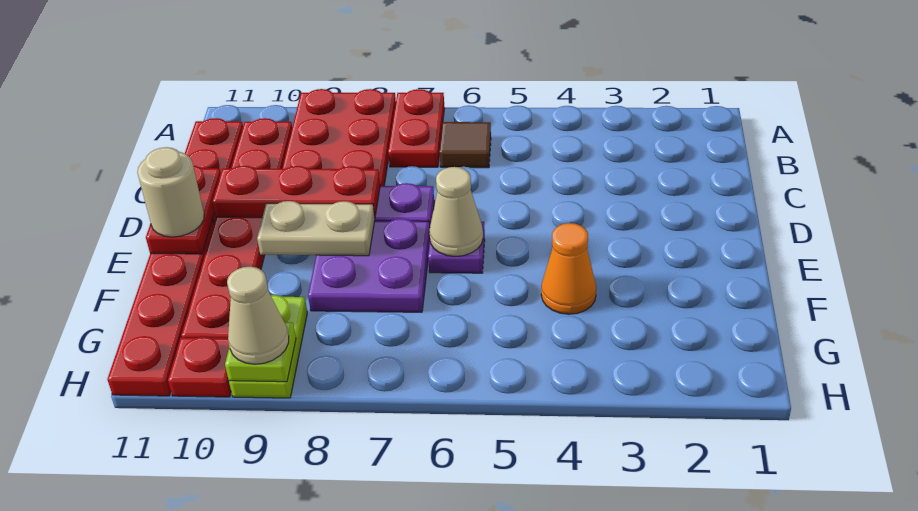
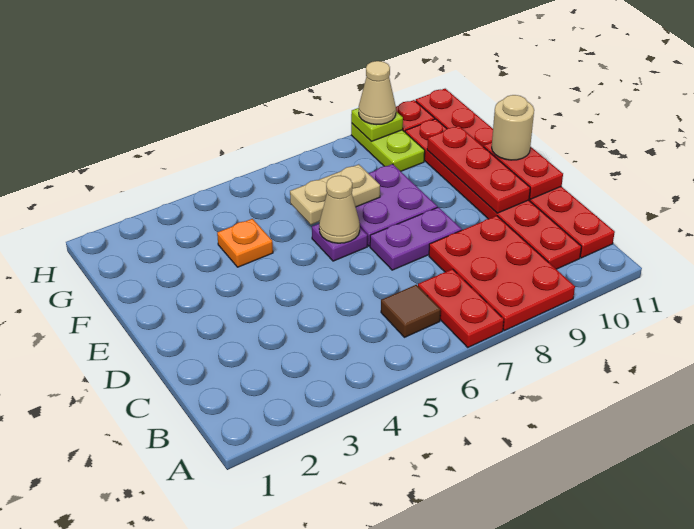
red 1x3 plate [212,166,380,218] -> red 1x3 plate turned to [427,126,530,213]
tan 1x2 plate [257,201,375,256] -> tan 1x2 plate moved to [290,164,380,225]
orange 1x1 cone [541,223,596,314] -> orange 1x1 plate [217,219,273,267]

